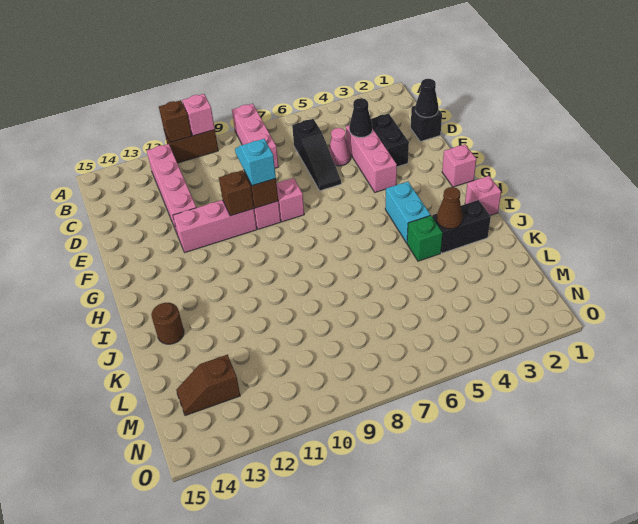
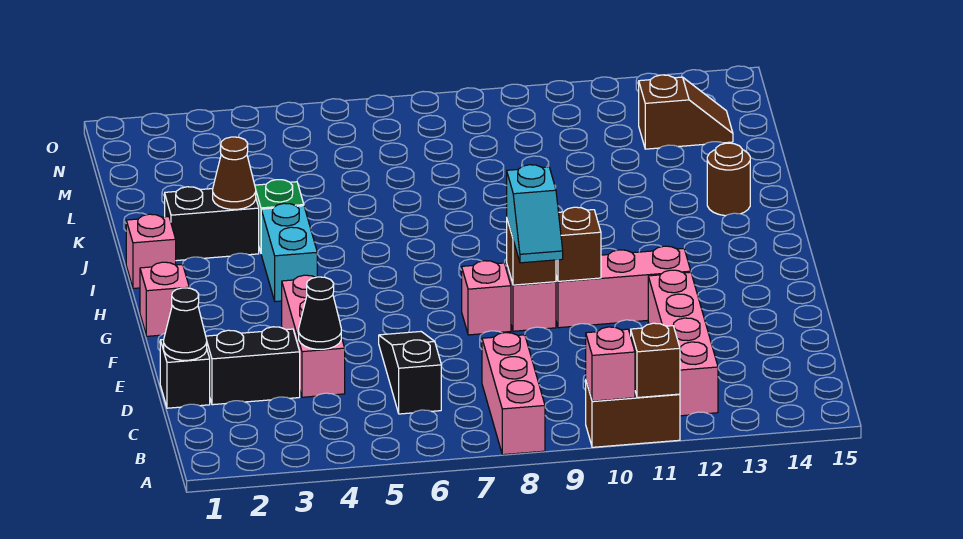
black 1x2 brick [371,113,409,167] -> black 1x2 brick turned to [206,327,300,405]
pink 1x1 cone [329,128,351,166] -> none

